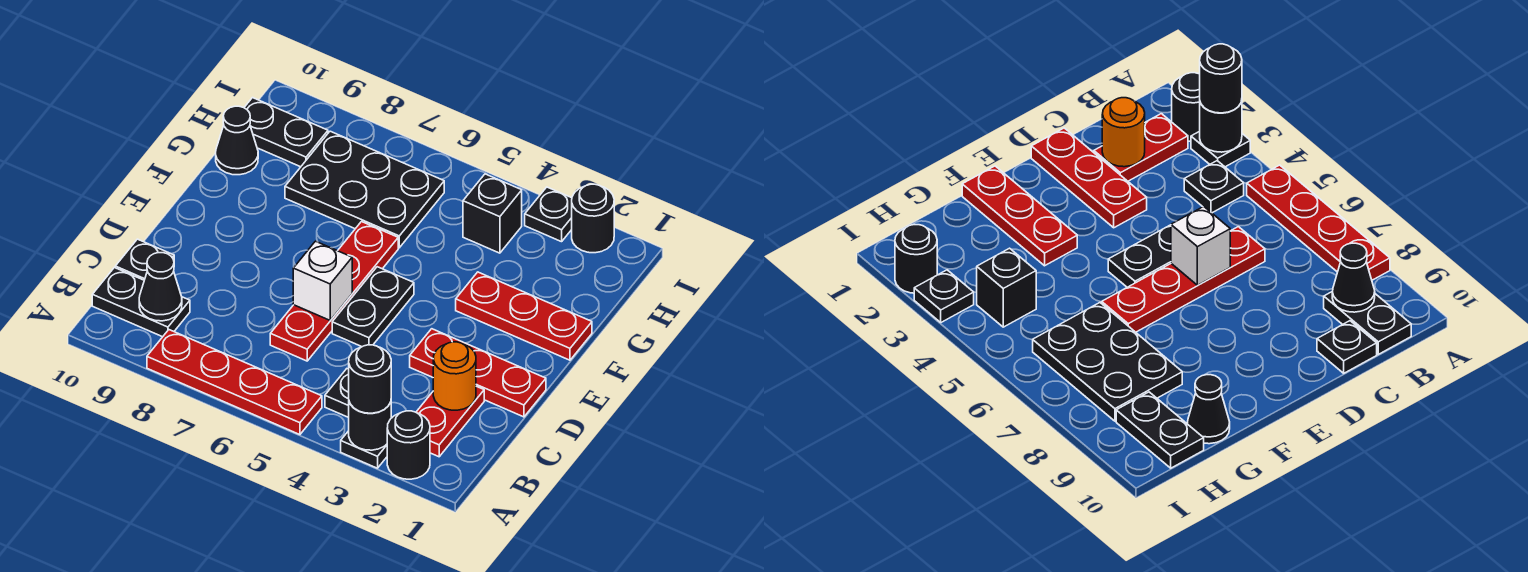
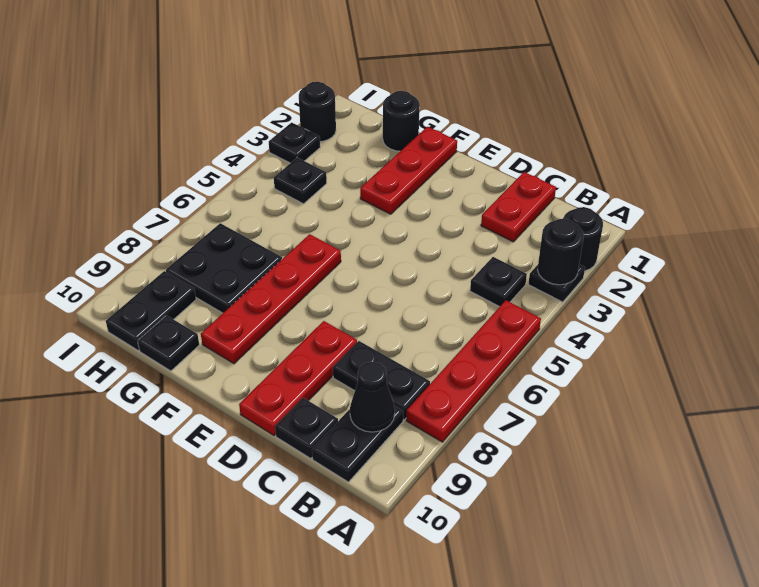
black 1x1 round brick [349,345,391,413] -> black 1x1 round brick moved to [383,91,420,151]
red 1x2 plate [416,386,484,457] -> red 1x2 plate turned to [481,172,556,242]
orange 1x1 round brick [433,342,476,410] -> none
red 1x4 plate [270,222,398,361] -> red 1x4 plate turned to [201,234,341,364]
red 1x3 plate [410,329,546,417] -> red 1x3 plate moved to [239,321,357,435]
black 1x2 plate [332,267,414,347] -> black 1x2 plate moved to [333,341,430,420]
white 1x1 brick [293,241,352,320] -> none
black 2x3 plate [285,131,444,248] -> black 2x2 plate [166,223,282,313]
black 1x1 cone [216,106,258,175] -> black 1x1 plate [138,315,199,371]
black 1x1 brick [463,174,522,253] -> black 1x1 plate [274,158,327,204]

